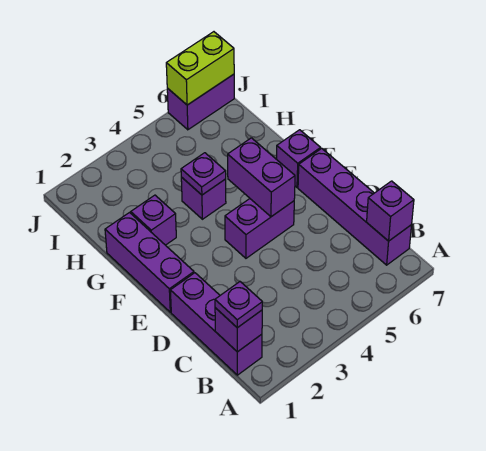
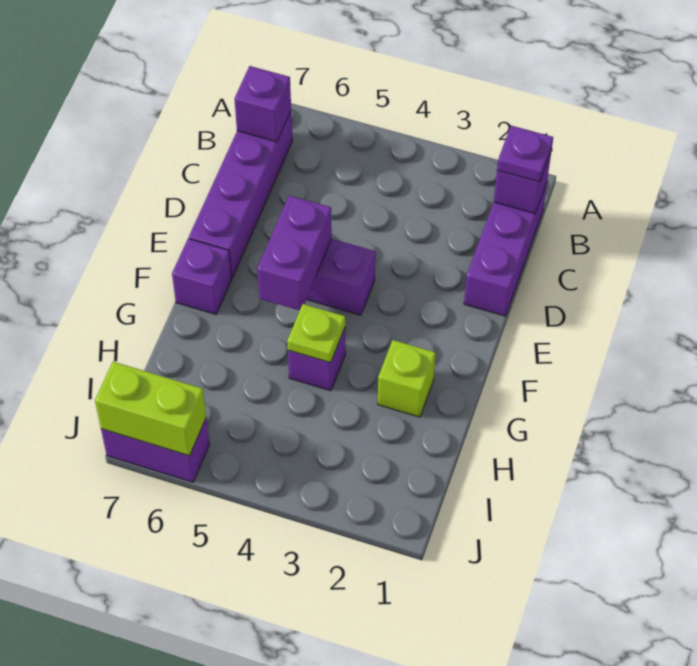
purple 1x3 brick [105,213,194,312] -> none
purple 1x1 brick [131,195,176,245] -> lime 1x1 brick [378,340,436,417]
purple 1x1 plate [181,153,226,195] -> lime 1x1 plate [287,304,345,363]

